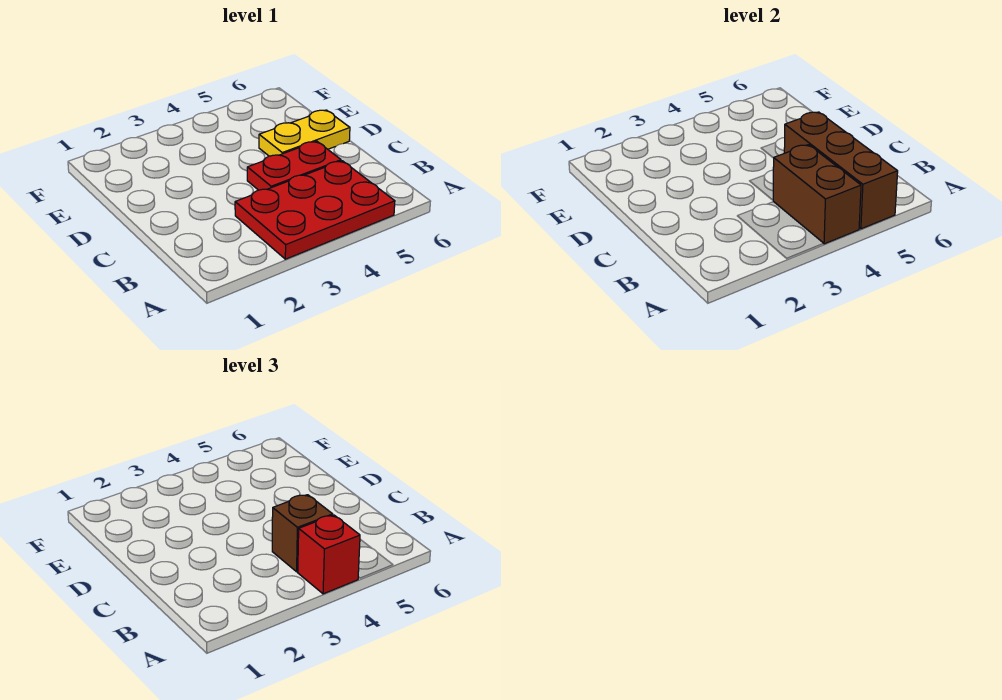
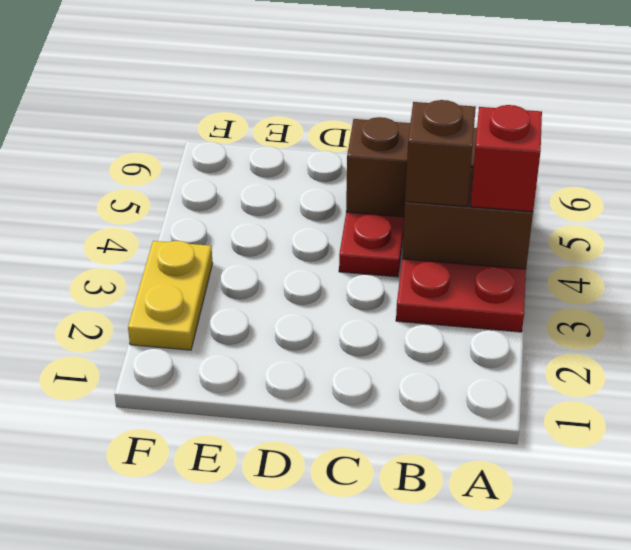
yellow 1x2 plate [259,110,350,156] -> yellow 1x2 plate moved to [128,241,213,350]

